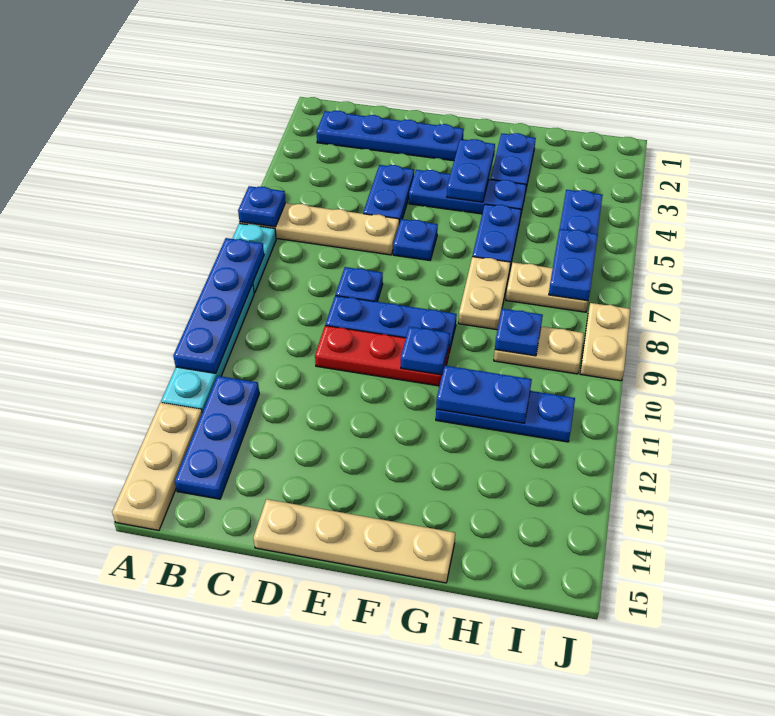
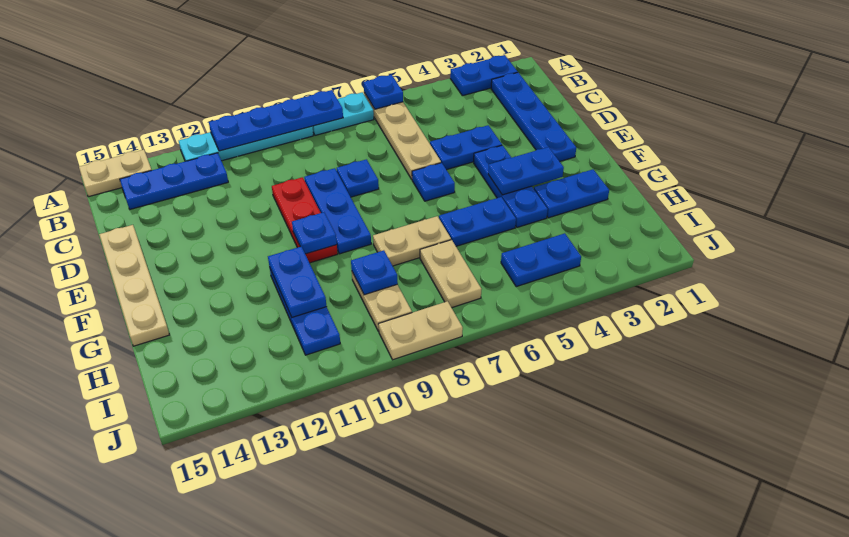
tan 1x3 plate [112,403,202,530] -> tan 1x2 plate [79,150,152,197]
blue 1x2 plate [549,229,598,301] -> blue 1x2 plate moved to [450,55,518,96]

